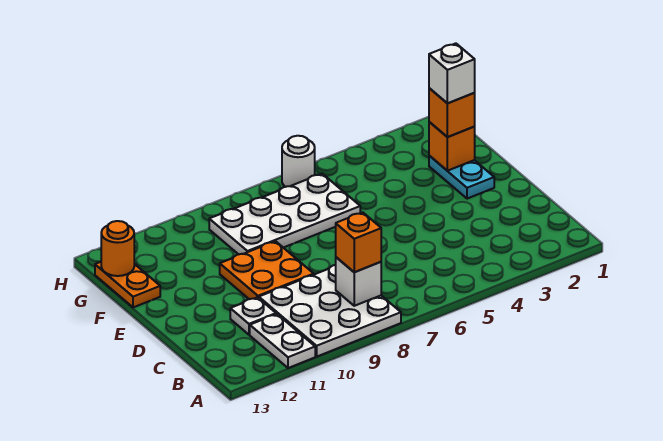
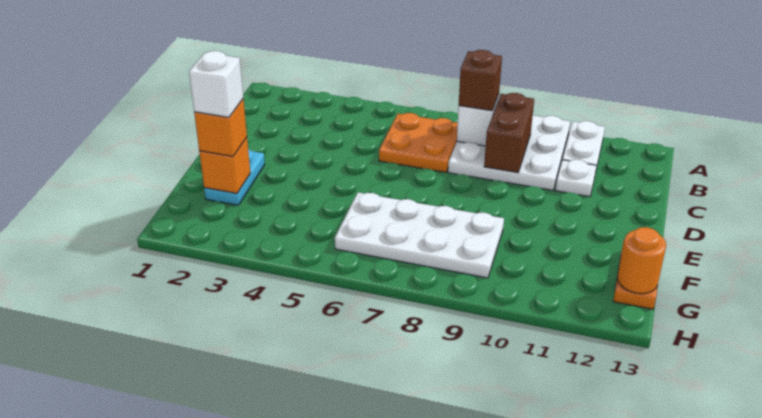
orange 1x1 brick [336,212,381,272] -> brown 1x1 brick [459,50,502,111]
none -> brown 1x2 brick [484,93,534,173]
orange 2x2 plate [220,241,314,299] -> orange 2x2 plate moved to [379,113,458,172]
white 1x1 round brick [282,136,315,187] -> none

